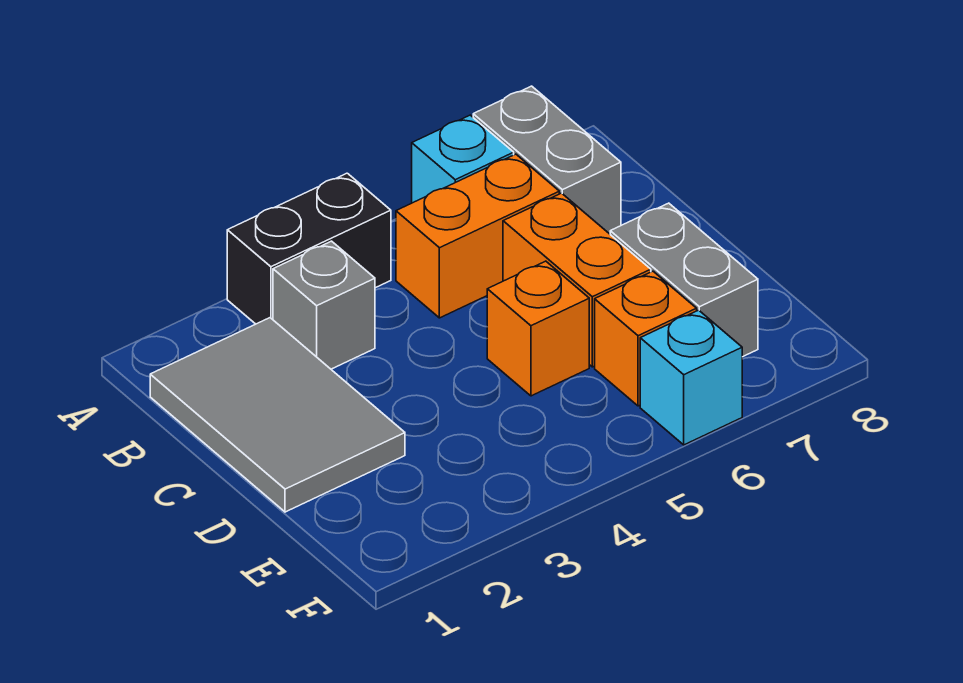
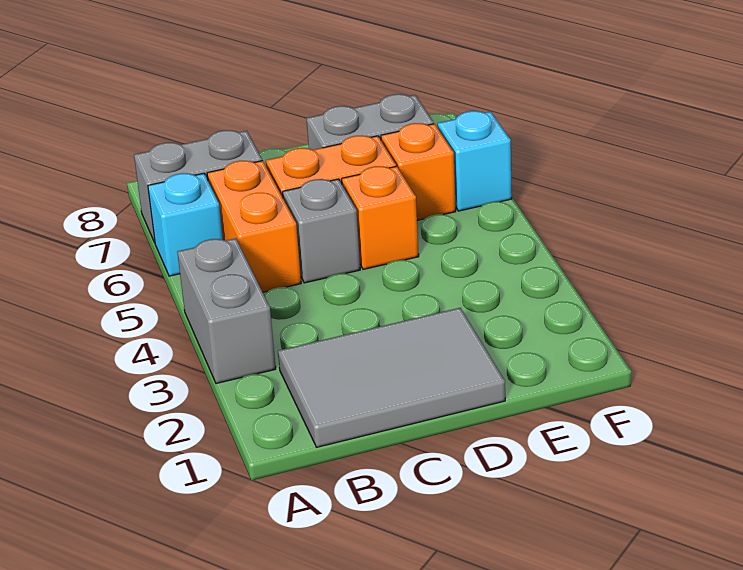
black 1x2 brick [227,173,391,324] -> grey 1x2 brick [177,238,276,383]
grey 1x1 brick [273,241,375,369] -> grey 1x1 brick moved to [283,179,360,283]

